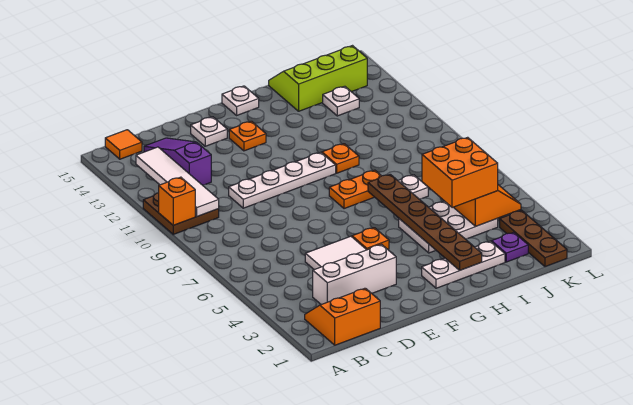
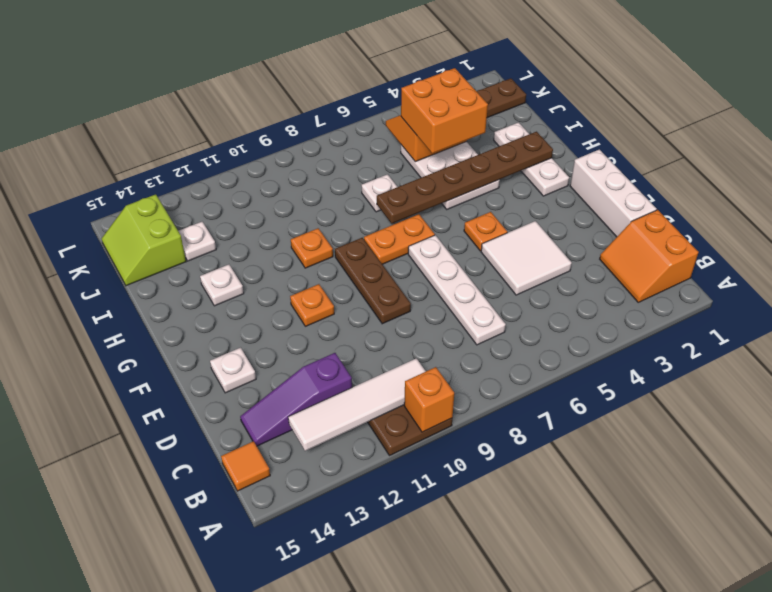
white 1x3 brick [313,244,396,305] -> white 1x3 brick moved to [570,149,657,237]
white 1x4 plate [229,152,336,208] -> white 1x4 plate moved to [408,235,506,345]
none -> brown 1x3 plate [335,238,411,324]
orange 1x1 plate [229,121,266,151] -> orange 1x1 plate moved to [290,284,334,326]
orange 1x2 plate [329,170,381,209] -> orange 1x2 plate turned to [364,214,435,264]
white 1x1 plate [222,86,259,115] -> white 1x1 plate moved to [200,264,244,306]
lime 2x3 slope [269,46,367,111] -> lime 2x2 slope [101,194,186,286]
purple 1x1 plate [492,232,528,262] -> none

